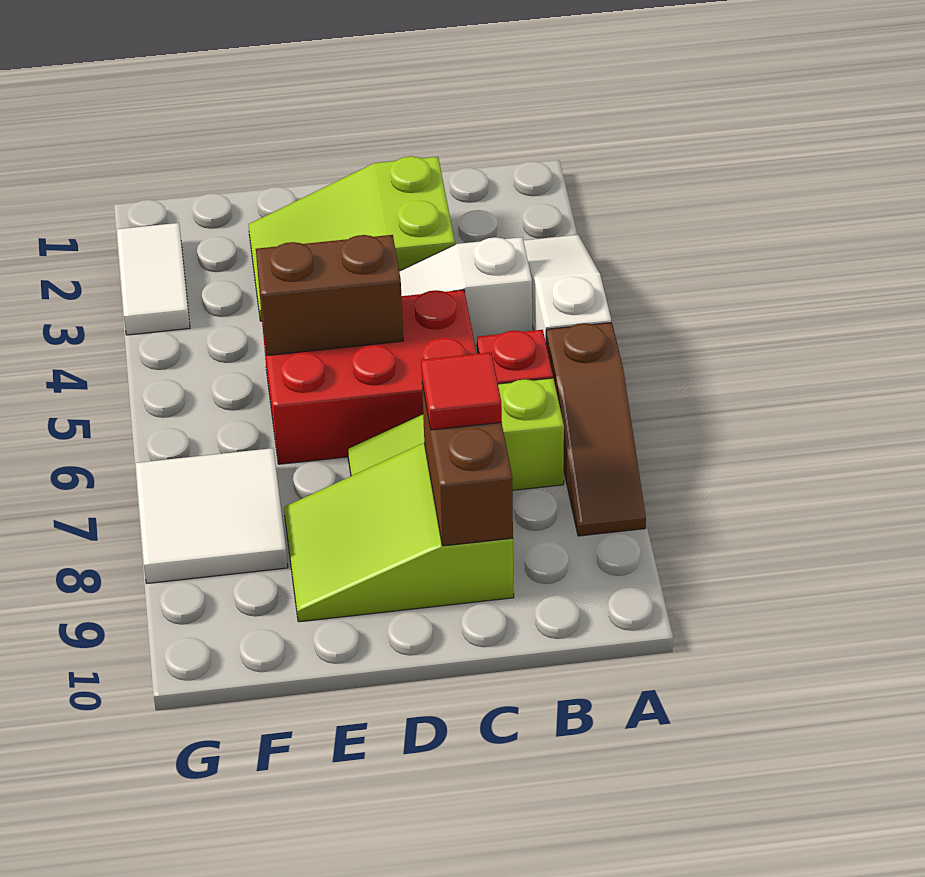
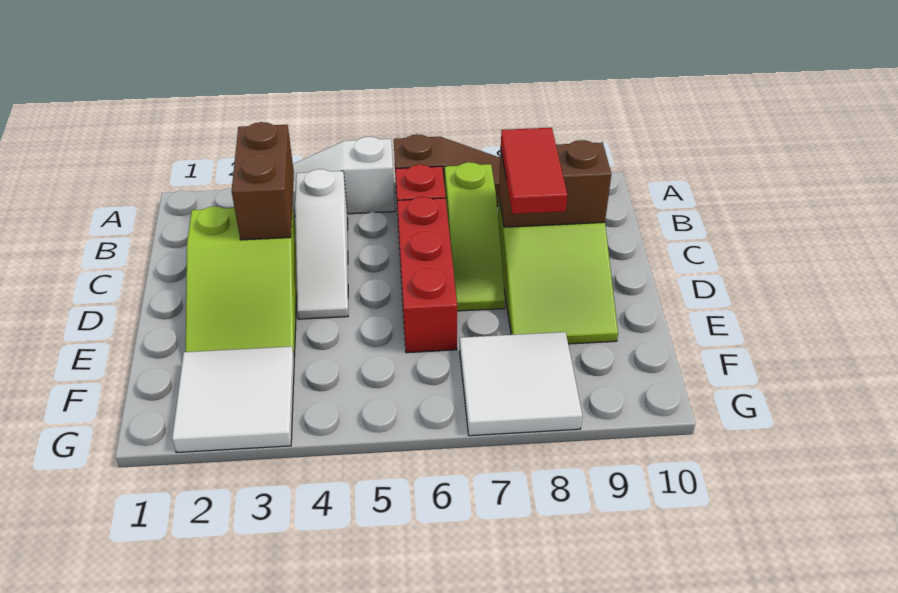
red 2x3 brick [262,290,477,464] -> red 1x3 brick [397,197,457,353]
red 1x1 tile [421,352,502,430] -> red 1x2 tile [501,128,567,214]
brown 1x2 brick [256,235,403,355] -> brown 1x2 brick moved to [232,122,294,240]
white 1x2 tile [117,223,190,335] -> white 2x2 tile [172,346,294,453]

